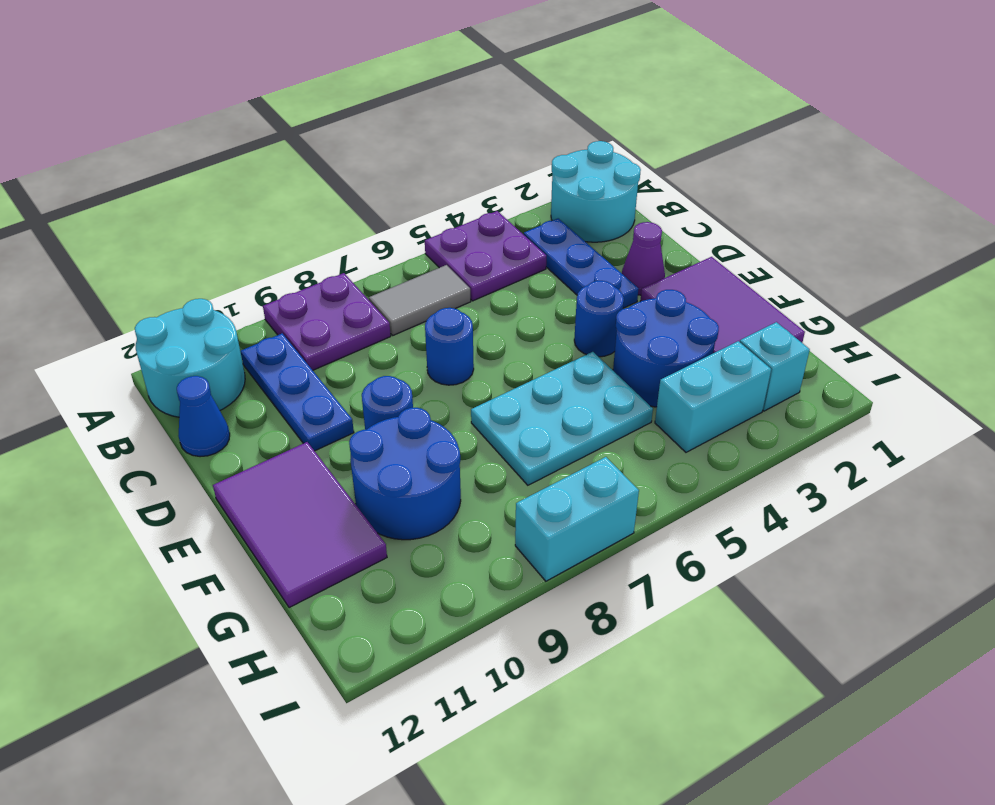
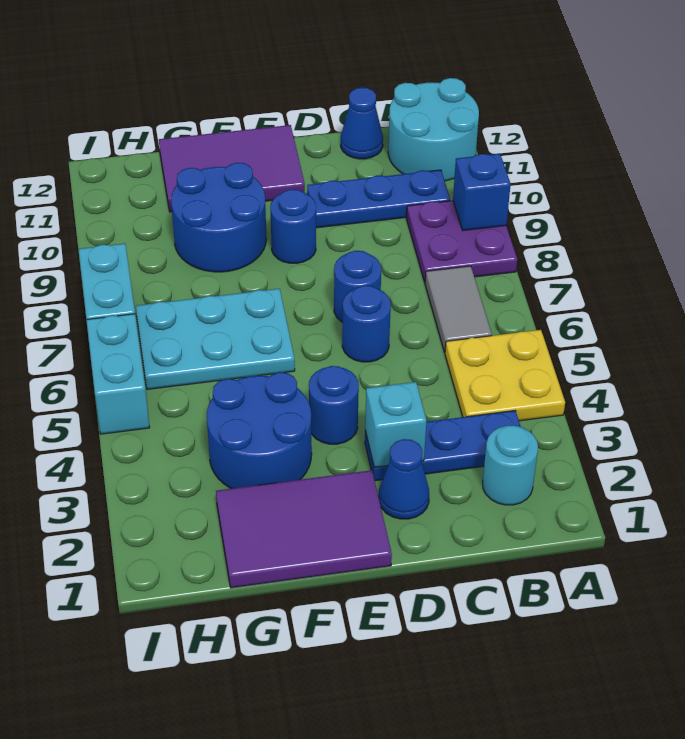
cyan 2x2 round brick [551,141,641,242] -> cyan 1x1 round brick [483,426,538,505]
purple 2x2 plate [425,211,546,301] -> yellow 2x2 plate [445,330,565,421]
none -> blue 1x1 brick [453,154,511,231]
purple 1x1 cone [622,222,665,295] -> blue 1x1 cone [379,439,429,519]
none -> blue 1x1 round brick [342,286,391,362]
cyan 2x3 plate [471,352,653,485] -> cyan 2x3 plate turned to [136,289,295,389]
cyan 1x1 brick [740,322,810,411] -> cyan 1x1 brick moved to [365,382,426,467]
cyan 1x2 brick [655,341,771,452] -> cyan 1x2 brick moved to [86,314,150,434]

